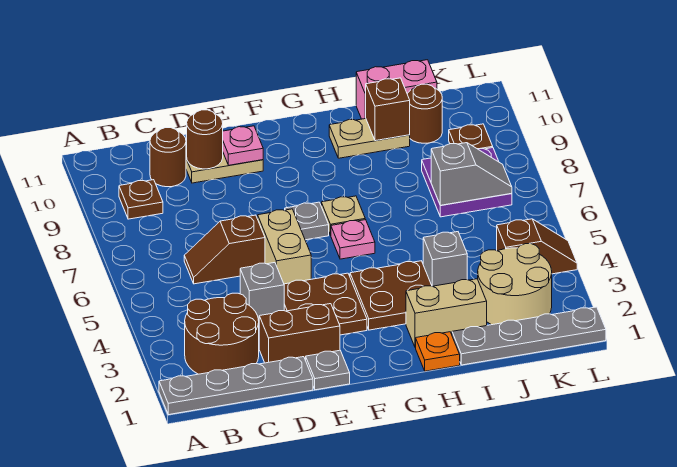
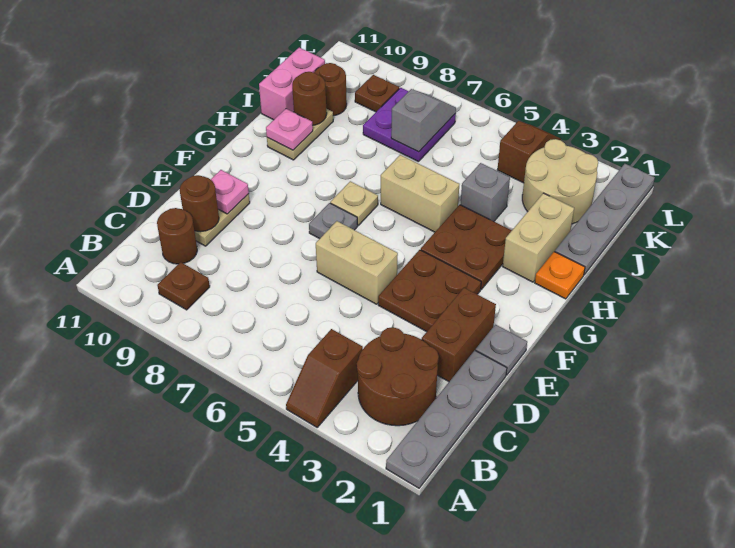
brown 1x2 slope [184,215,265,284] -> brown 1x2 slope moved to [286,329,363,427]
grey 1x1 brick [240,263,284,321] -> none
pink 1x1 plate [331,220,375,259] -> pink 1x1 plate moved to [266,109,313,150]
none -> tan 1x2 brick [381,155,459,232]
brown 1x1 brick [365,78,410,141] -> brown 1x1 round brick [292,72,327,125]

